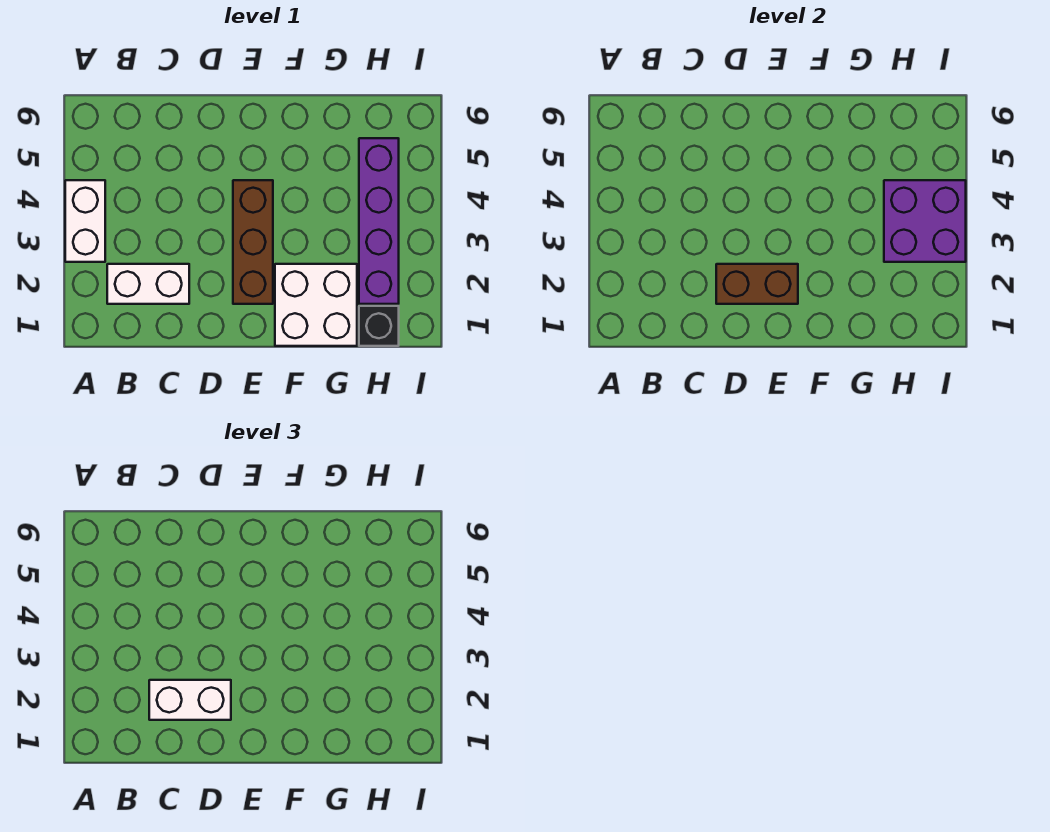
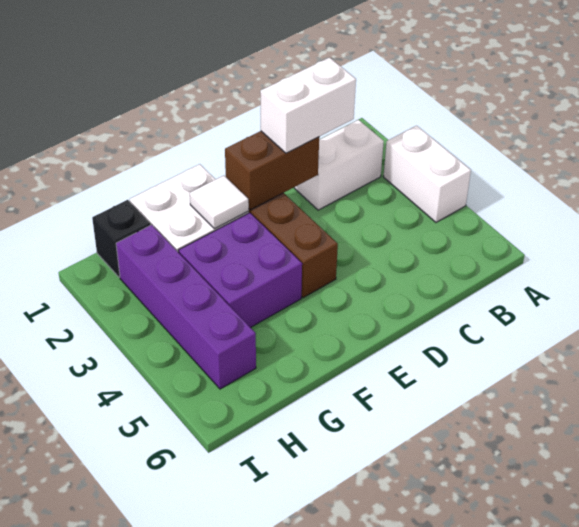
none -> white 1x1 tile [190,176,249,229]
purple 2x2 brick [884,180,966,262] -> purple 2x2 brick moved to [179,213,302,328]

